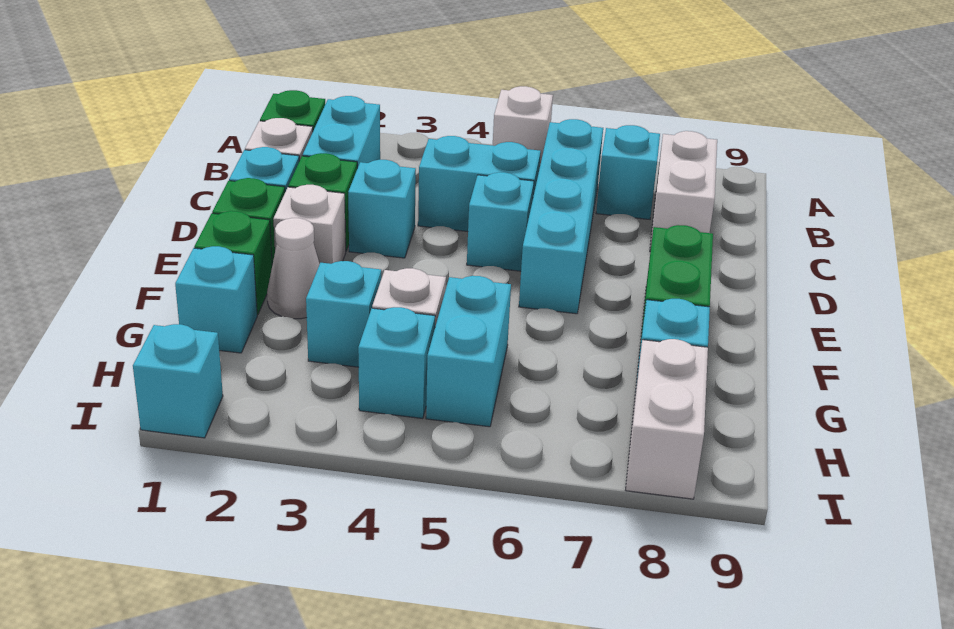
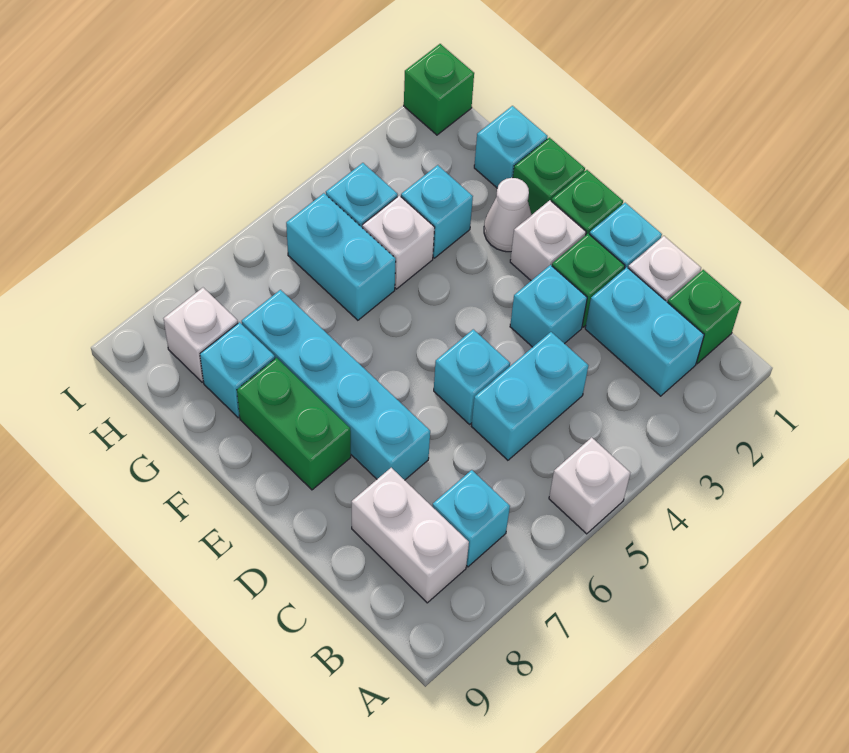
cyan 1x4 brick [519,119,603,314] -> cyan 1x4 brick moved to [242,290,430,480]
white 1x2 brick [626,339,708,499] -> white 1x1 brick [164,288,238,382]
cyan 1x1 brick [133,324,223,438] -> green 1x1 brick [404,44,474,135]

